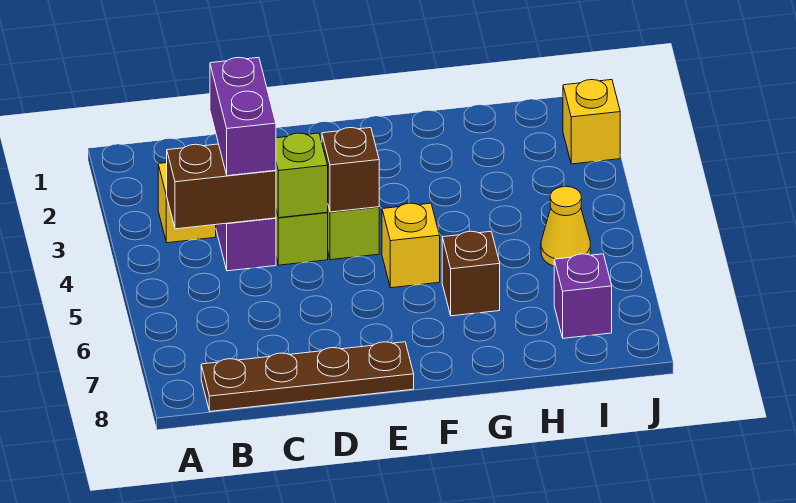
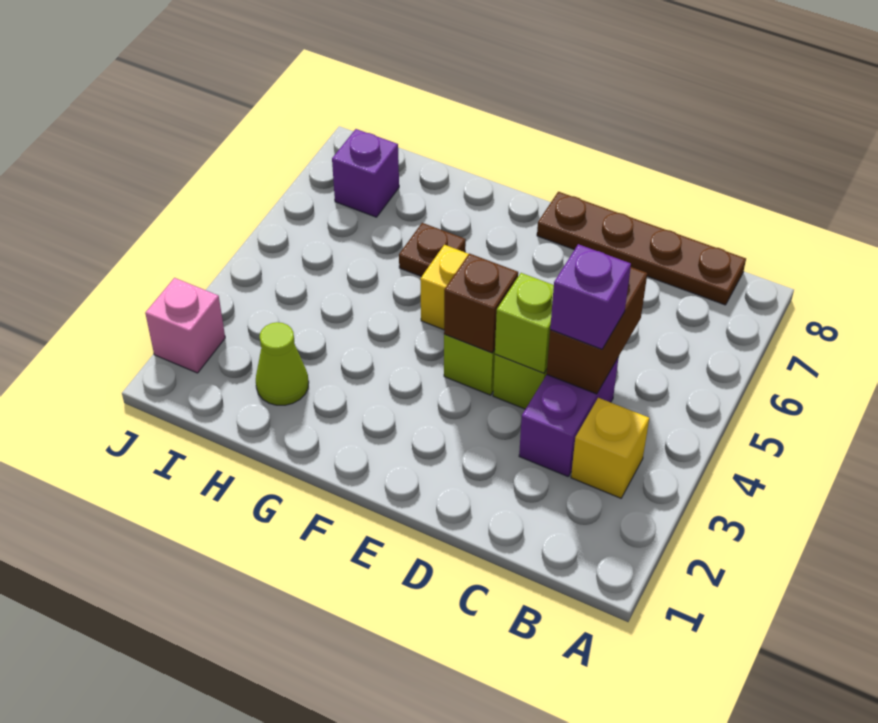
brown 1x2 brick [166,144,276,229] -> brown 1x2 brick turned to [547,267,647,394]
purple 1x2 brick [210,57,276,176] -> purple 1x1 brick [550,244,631,349]
brown 1x1 brick [442,231,500,316] -> brown 1x1 plate [399,223,466,277]
none -> lime 1x1 cone [256,322,309,405]
yellow 1x1 cone [541,186,590,266] -> none
yellow 1x1 brick [563,80,620,164] -> pink 1x1 brick [145,278,225,373]

